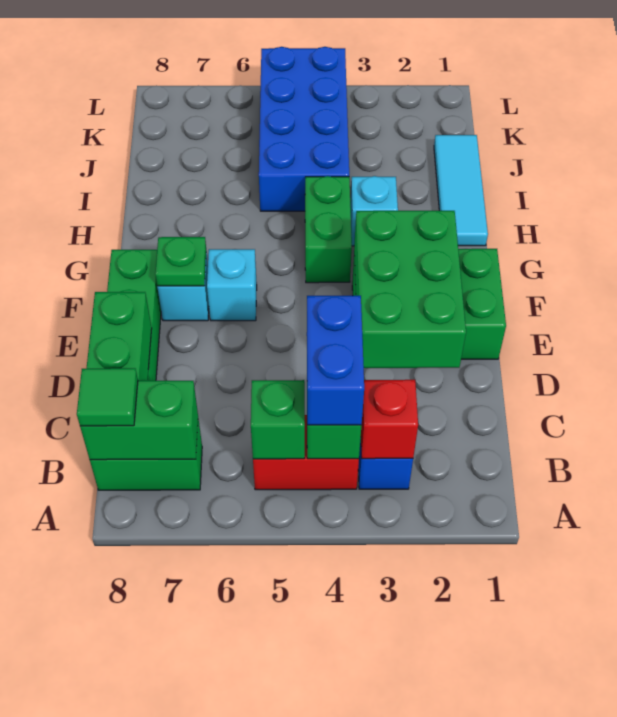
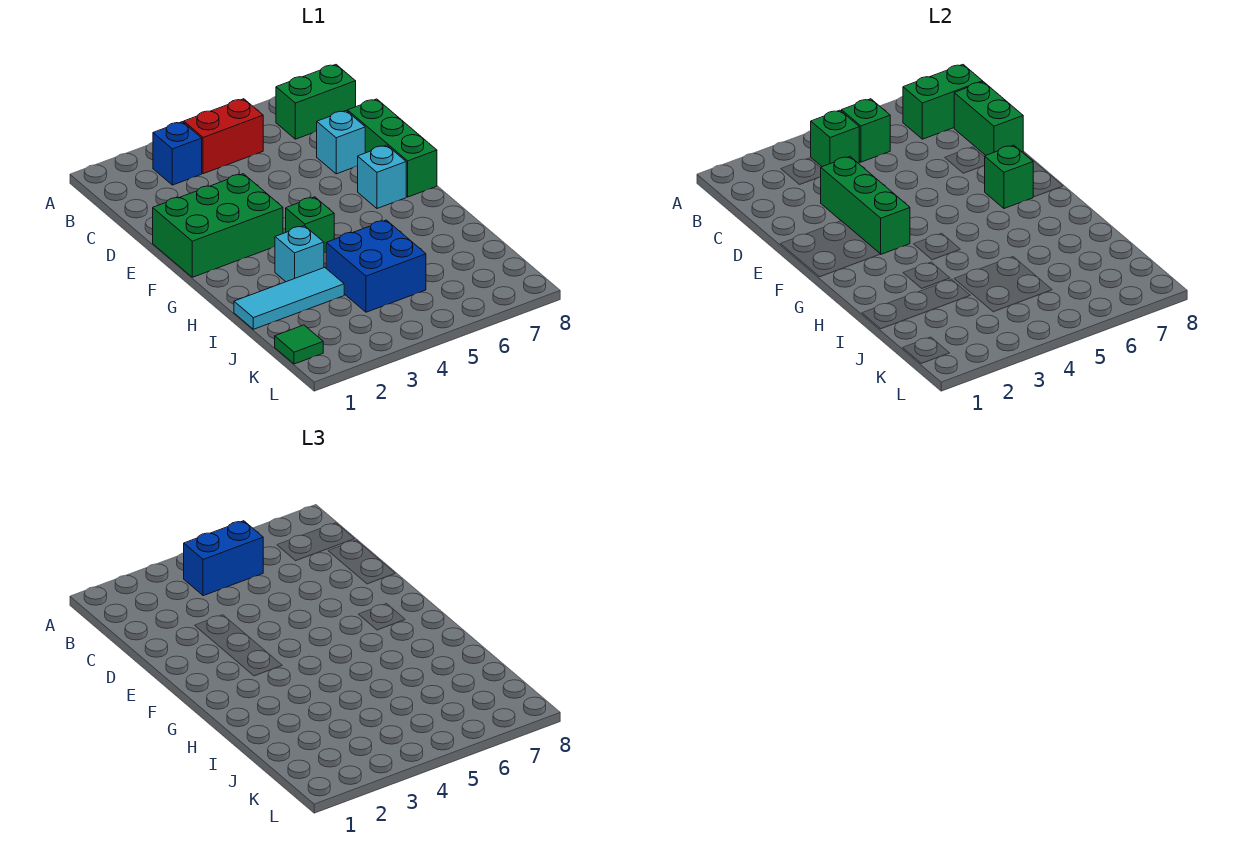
red 1x1 brick [361,380,418,459] -> none
blue 1x2 brick [307,296,364,425] -> blue 1x2 brick turned to [184,521,263,596]
green 1x1 tile [77,368,138,426] -> green 1x1 tile moved to [275,325,323,364]
green 2x3 brick [354,211,466,368] -> green 1x3 brick [821,156,910,254]
cyan 1x1 brick [207,249,257,321] -> cyan 1x1 brick moved to [317,111,365,174]
green 1x1 plate [155,237,206,286] -> green 1x1 brick [984,145,1033,208]
green 1x2 brick [305,176,352,283] -> green 1x1 brick [286,197,334,253]
cyan 1x3 tile [434,135,488,246] -> cyan 1x3 tile turned to [234,267,344,329]
blue 2x4 brick [259,47,349,211] -> blue 2x2 brick [326,220,426,312]

